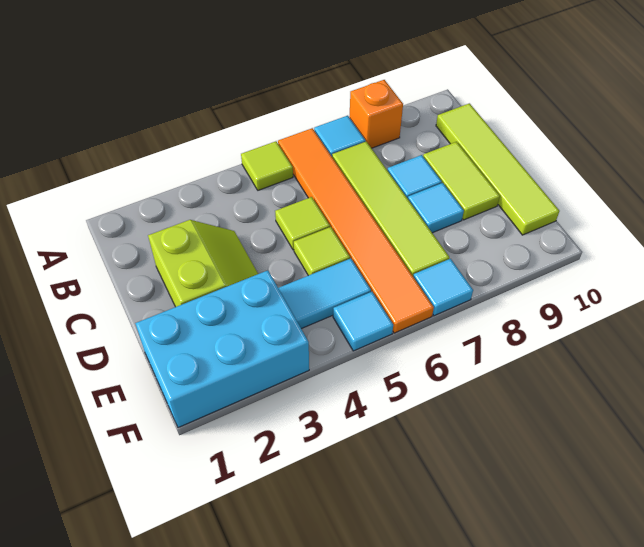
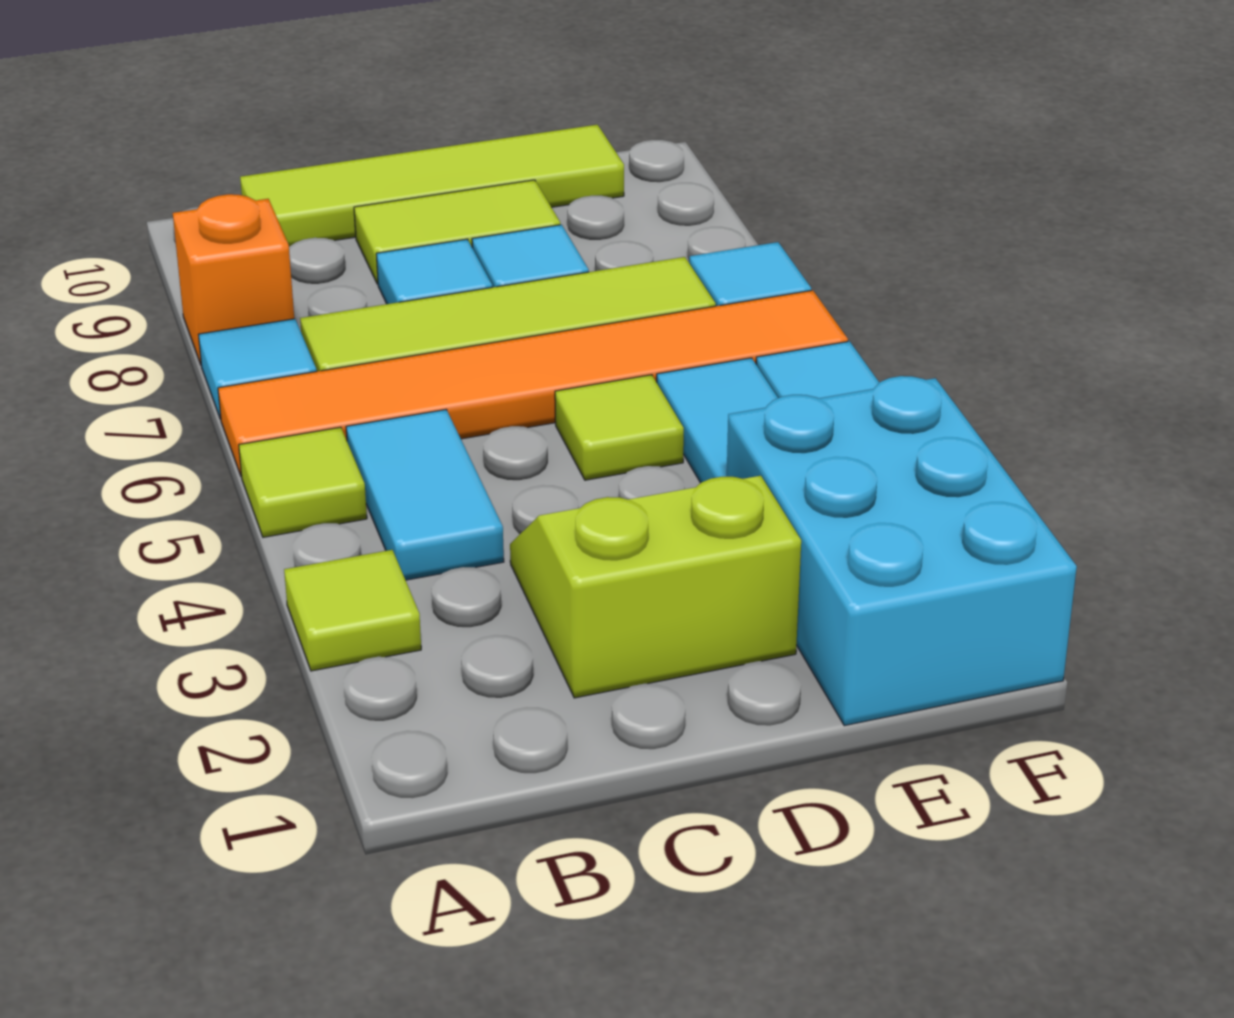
none -> cyan 1x2 tile [346,410,504,580]
lime 1x1 tile [275,197,330,250] -> lime 1x1 tile moved to [284,550,421,671]

